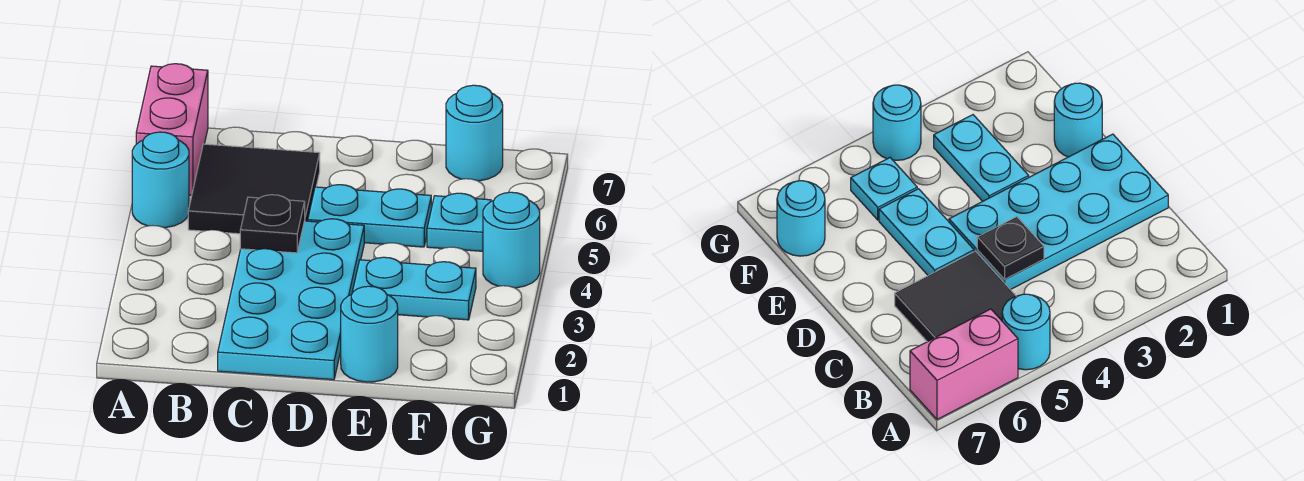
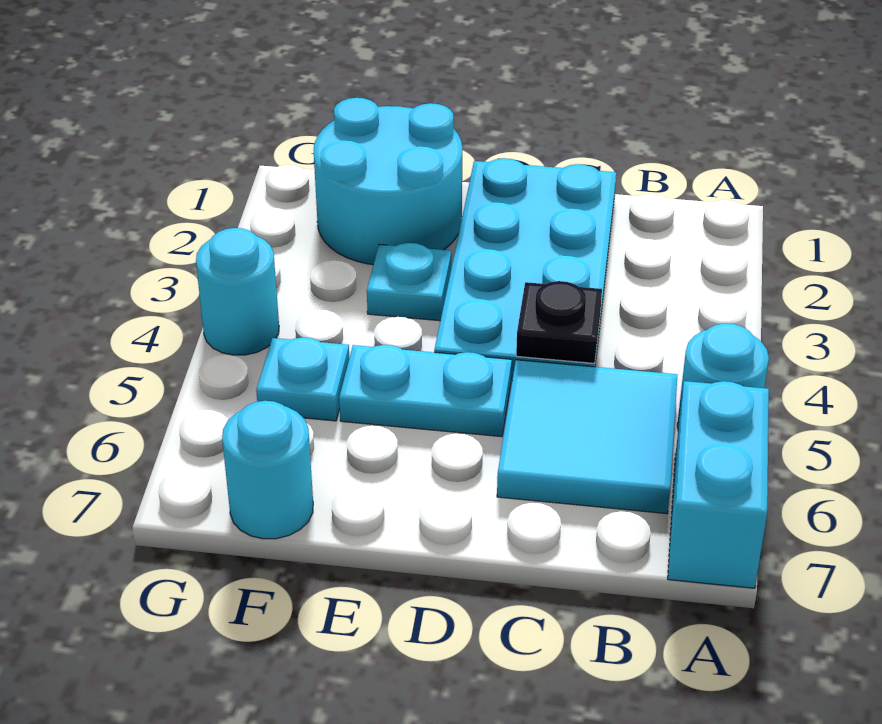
pink 1x2 brick [136,64,208,195] -> cyan 1x2 brick [668,381,769,588]
black 2x2 tile [188,144,320,234] -> cyan 2x2 tile [497,360,677,514]
cyan 1x1 round brick [341,286,398,382] -> cyan 2x2 round brick [314,98,462,265]
cyan 1x2 plate [352,257,476,320] -> cyan 1x1 plate [367,243,451,321]

